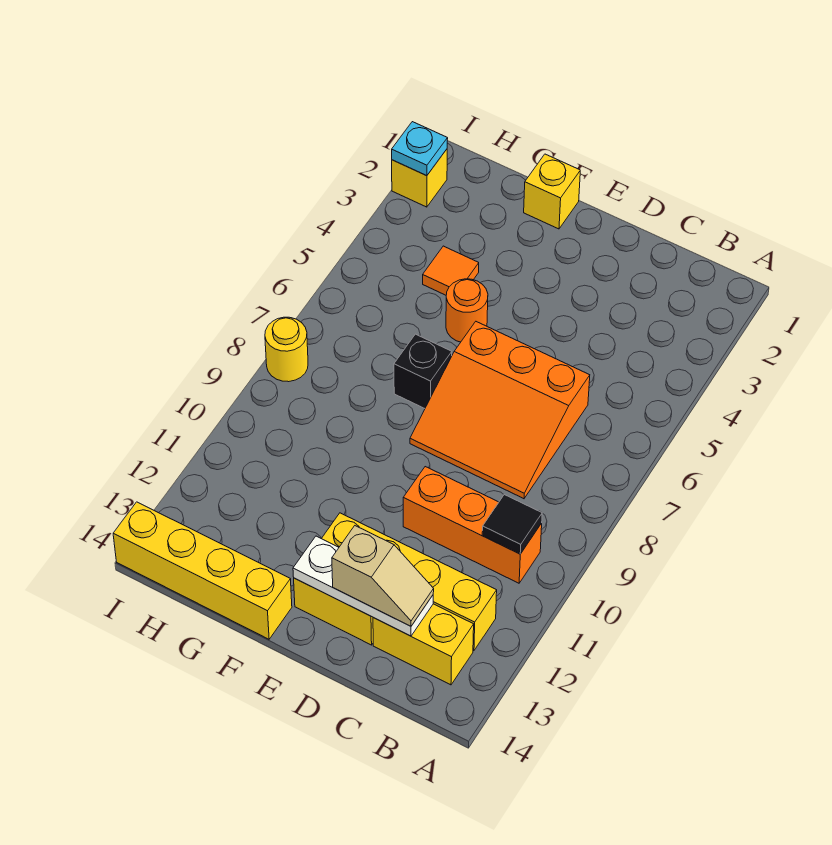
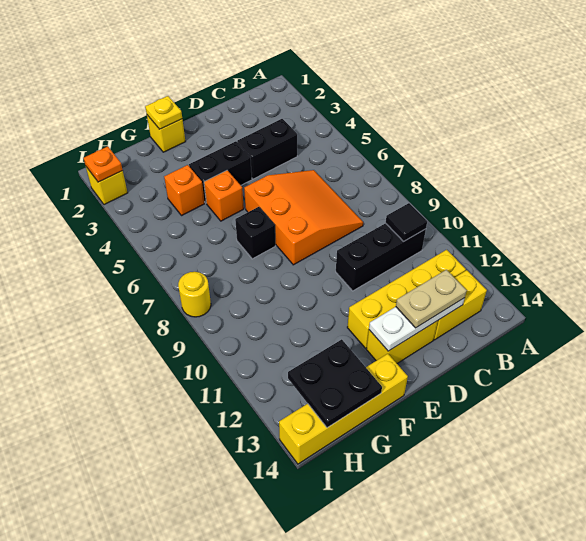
orange 1x3 brick [403,467,542,583] -> black 1x3 brick [336,223,426,291]
none -> black 1x2 brick [237,119,297,179]
orange 3x3 slope [410,322,590,499] -> orange 3x3 slope turned to [244,170,363,265]
tan 1x2 slope [332,526,434,626] -> tan 1x2 plate [396,270,467,328]
none -> black 1x2 brick [189,141,252,203]
none -> yellow 1x1 plate [145,96,182,129]
orange 1x1 round brick [446,279,488,342] -> orange 1x1 brick [204,170,244,221]
orange 1x1 tile [423,246,479,295] -> orange 1x1 brick [164,165,205,216]
none -> black 2x2 plate [288,339,382,428]
cyan 1x1 plate [392,122,448,176] -> orange 1x1 plate [84,146,123,182]

